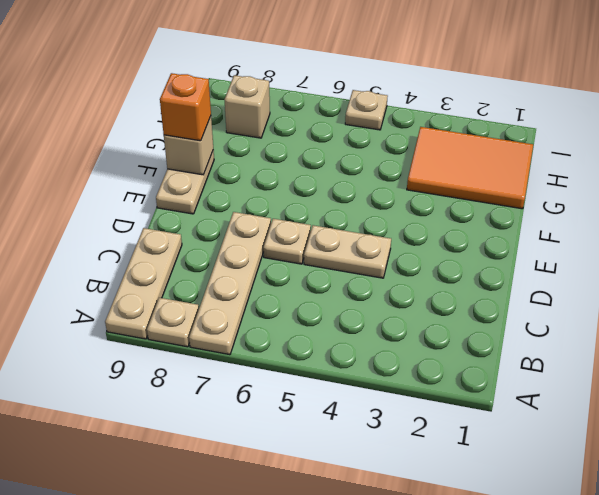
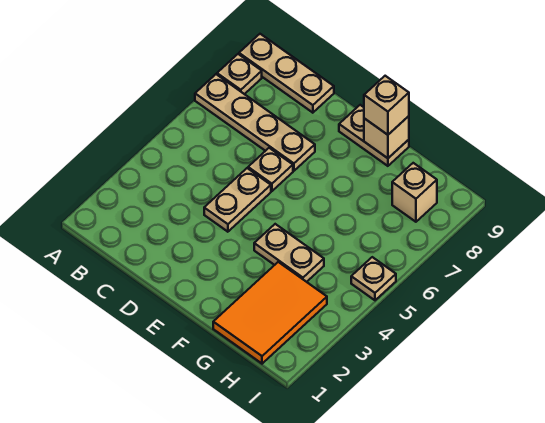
none -> tan 1x2 plate [254,224,324,282]
orange 1x1 brick [160,73,211,141] -> tan 1x1 brick [364,76,409,135]

